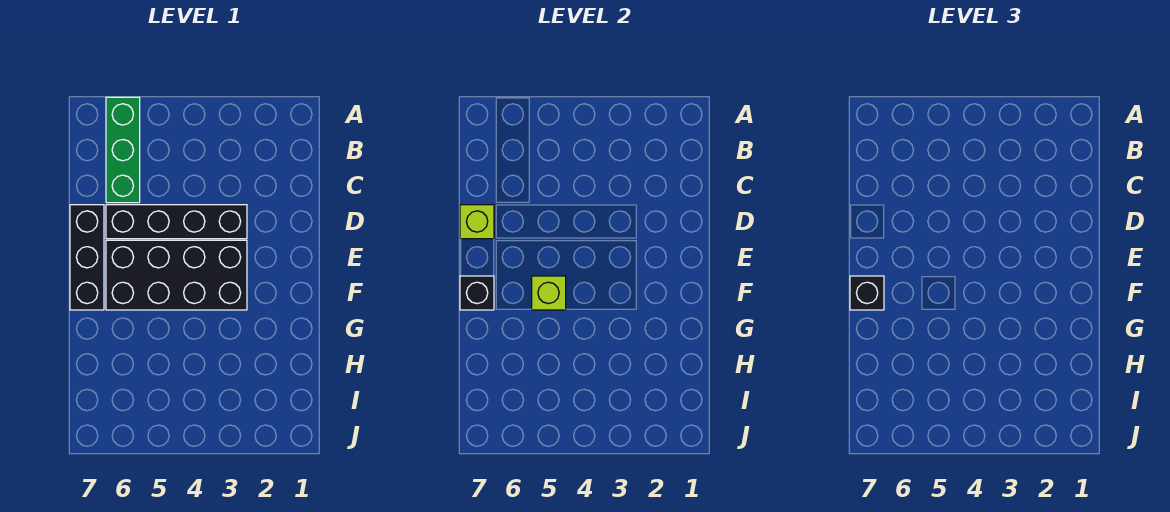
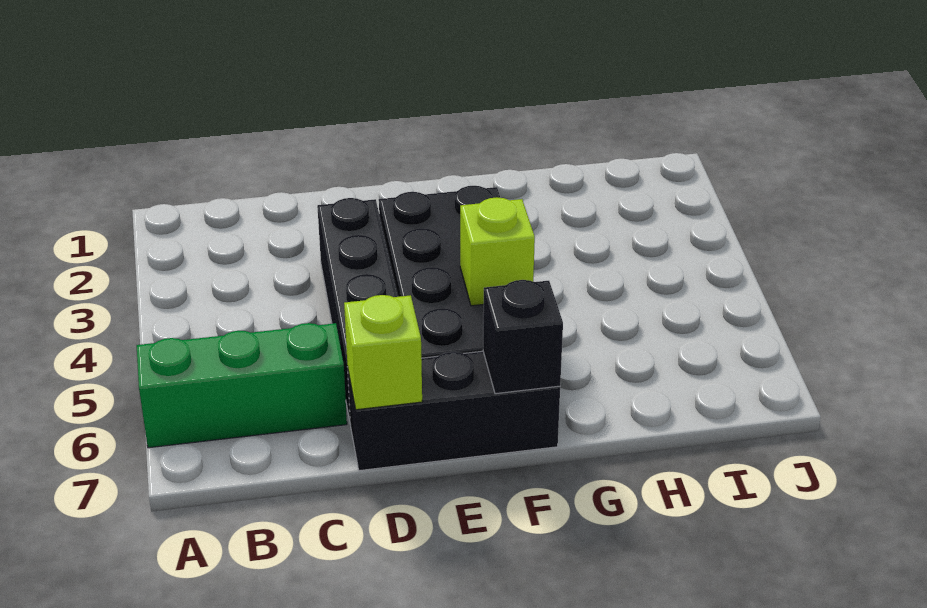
black 1x1 brick [850,276,884,310] -> none

